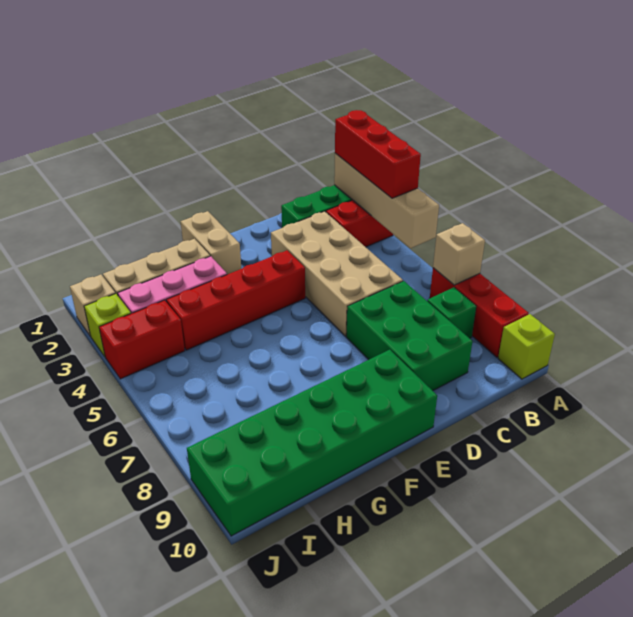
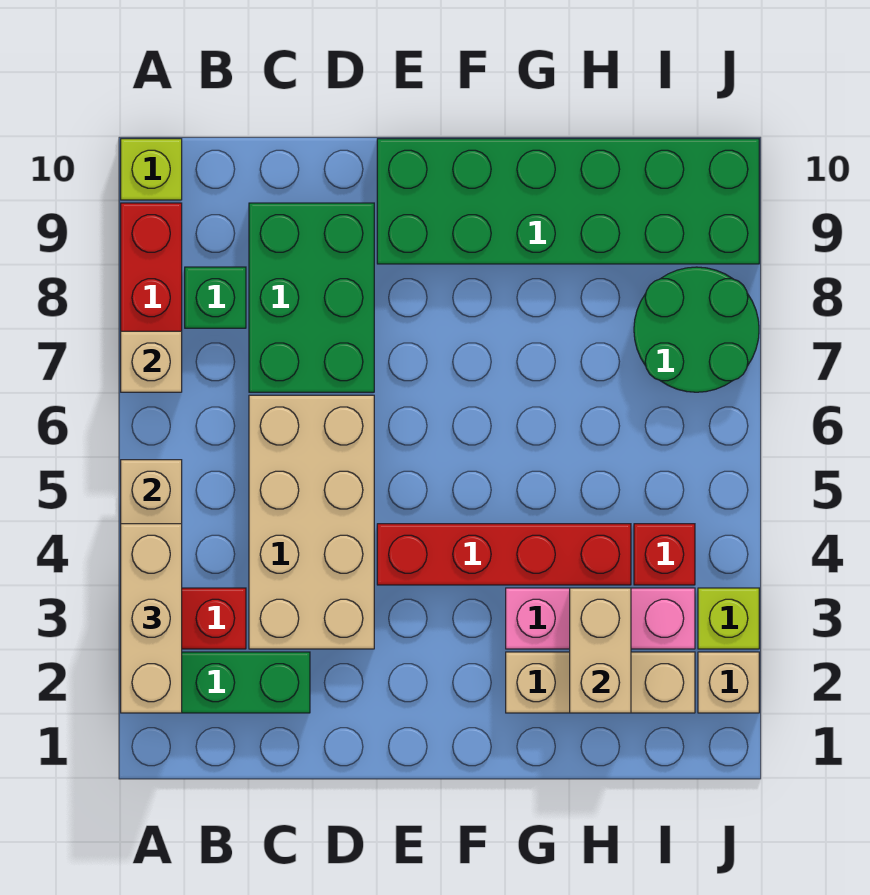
red 1x3 brick [335,110,421,198] -> tan 1x3 brick [121,524,182,713]
tan 1x2 brick [181,211,241,275] -> tan 1x2 brick moved to [570,588,631,713]
red 1x2 brick [99,300,185,379] -> red 1x1 brick [634,524,695,585]
none -> green 2x2 round brick [634,267,759,392]

